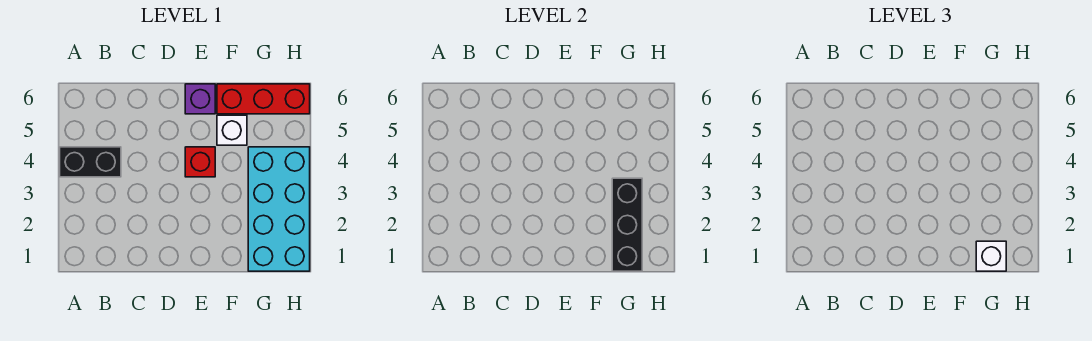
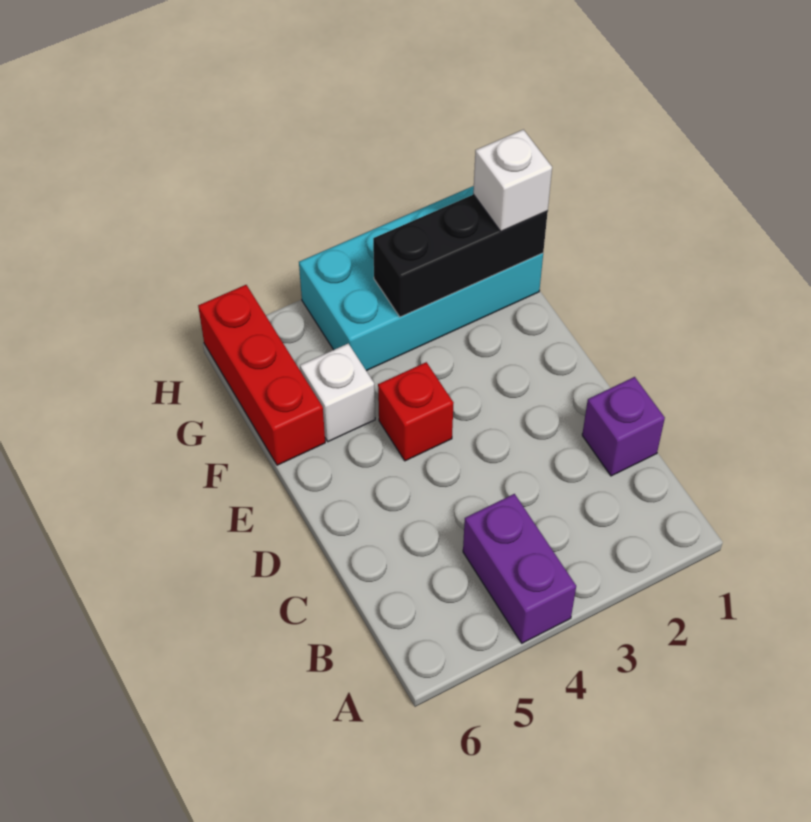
black 1x2 brick [60,147,121,177] -> purple 1x2 brick [463,494,576,643]
purple 1x1 brick [185,84,215,114] -> purple 1x1 brick moved to [582,377,665,476]

